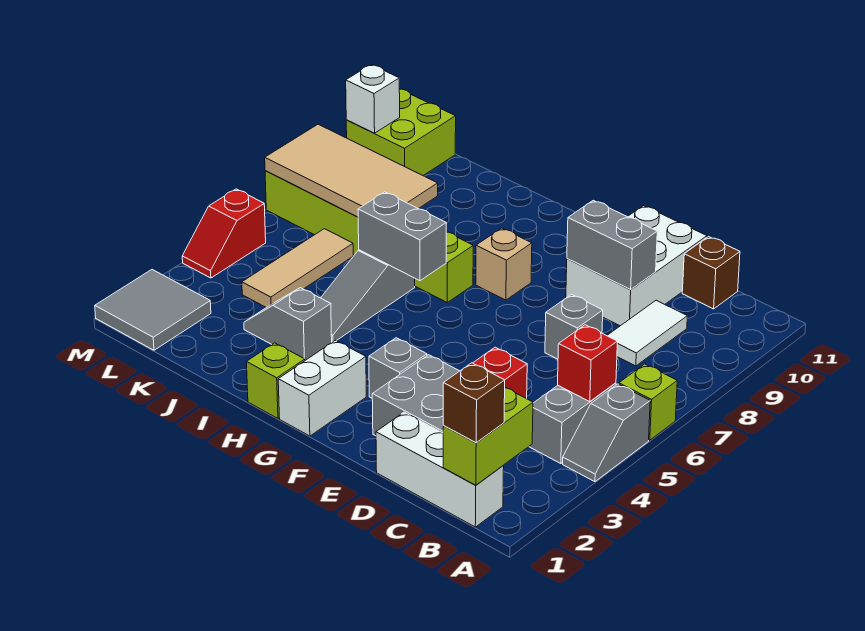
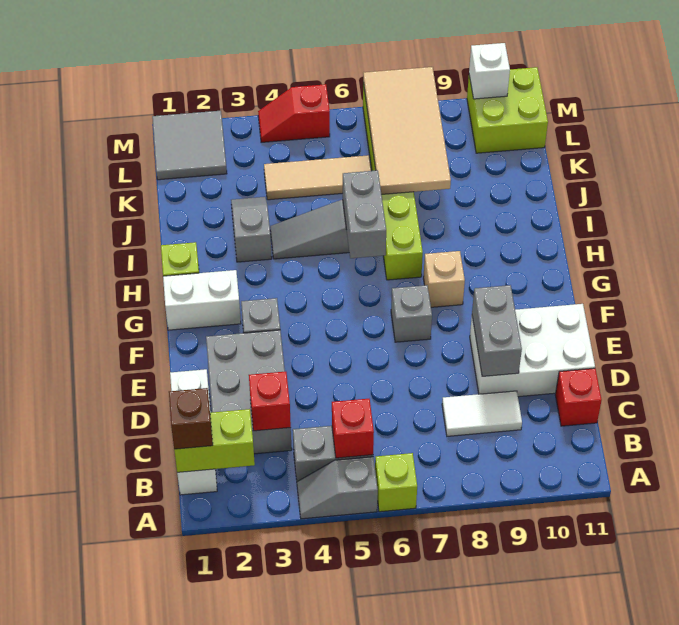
brown 1x1 brick [682,237,740,309] -> red 1x1 brick [555,368,602,426]
grey 1x1 brick [545,294,603,359] -> grey 1x1 brick moved to [391,285,432,342]

